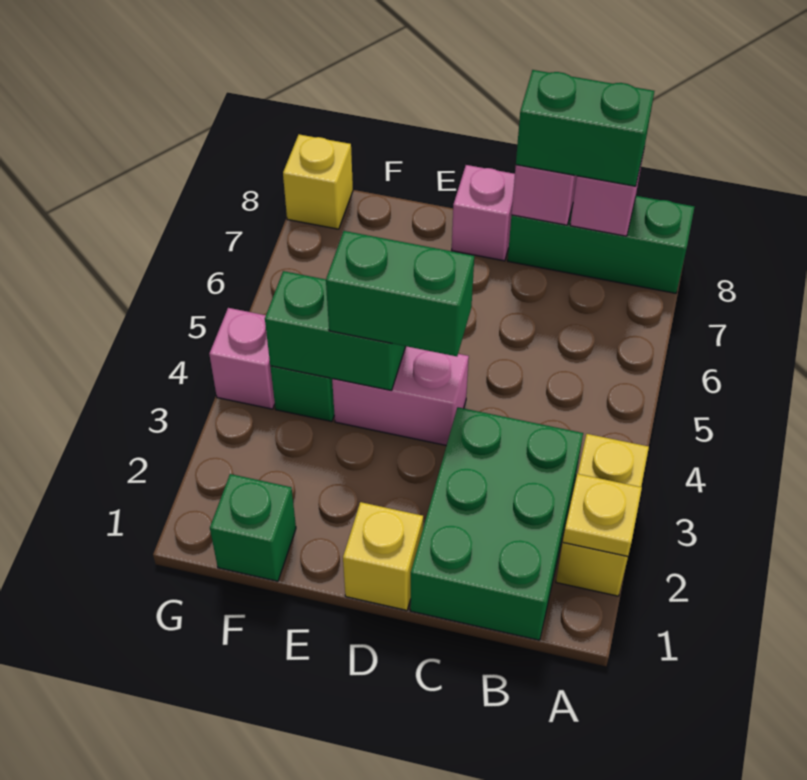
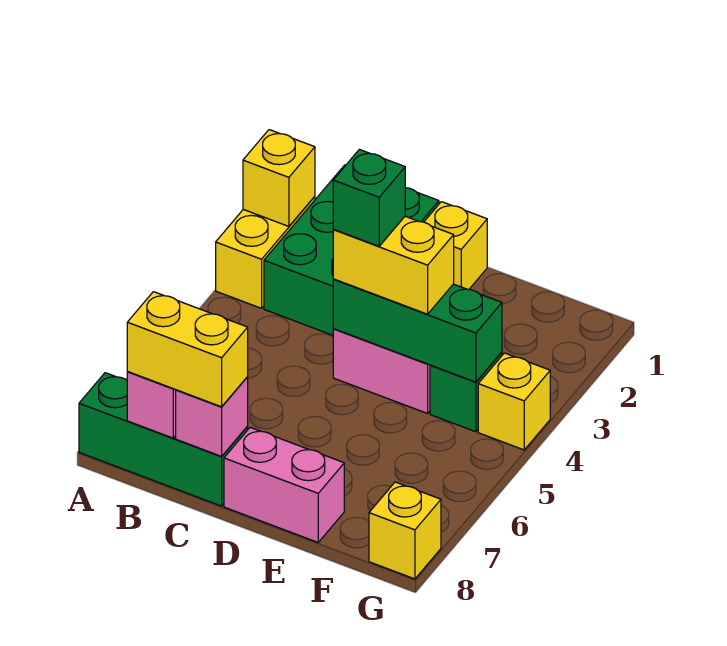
yellow 1x1 plate [563,474,642,556] -> yellow 1x1 brick [243,130,315,226]
green 1x2 brick [516,70,654,186] -> yellow 1x2 brick [127,292,248,407]
green 1x2 brick [326,231,474,356] -> yellow 1x2 brick [333,216,454,314]
pink 1x1 brick [452,165,515,261] -> pink 1x2 brick [224,427,344,542]
green 1x2 brick [265,271,406,391] -> green 1x3 brick [333,279,502,382]
green 1x1 brick [210,474,296,581] -> green 1x1 brick moved to [333,150,405,246]
pink 1x1 brick [209,308,275,409] -> yellow 1x1 brick [478,353,550,450]

